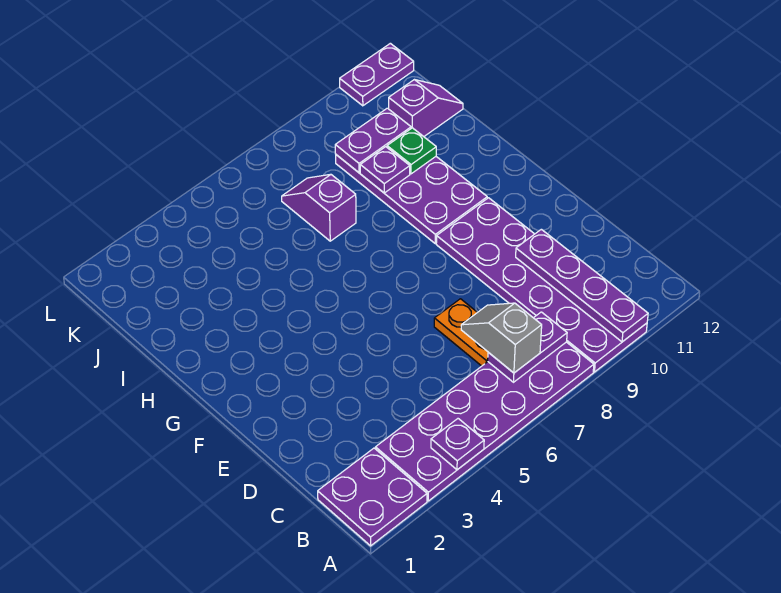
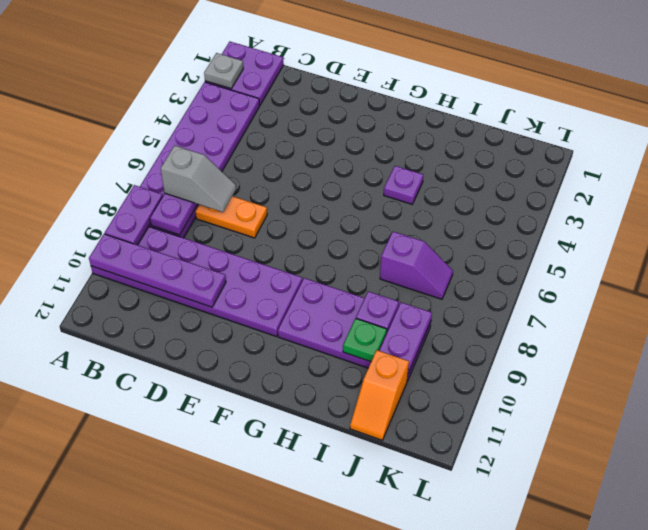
none -> grey 1x1 plate [204,53,243,89]
purple 1x1 plate [431,419,484,470] -> purple 1x1 plate moved to [384,166,423,204]
purple 1x2 slope [389,80,463,137] -> orange 1x2 slope [350,350,409,440]
purple 1x2 plate [340,43,414,106] -> purple 1x2 plate moved to [105,185,163,245]

